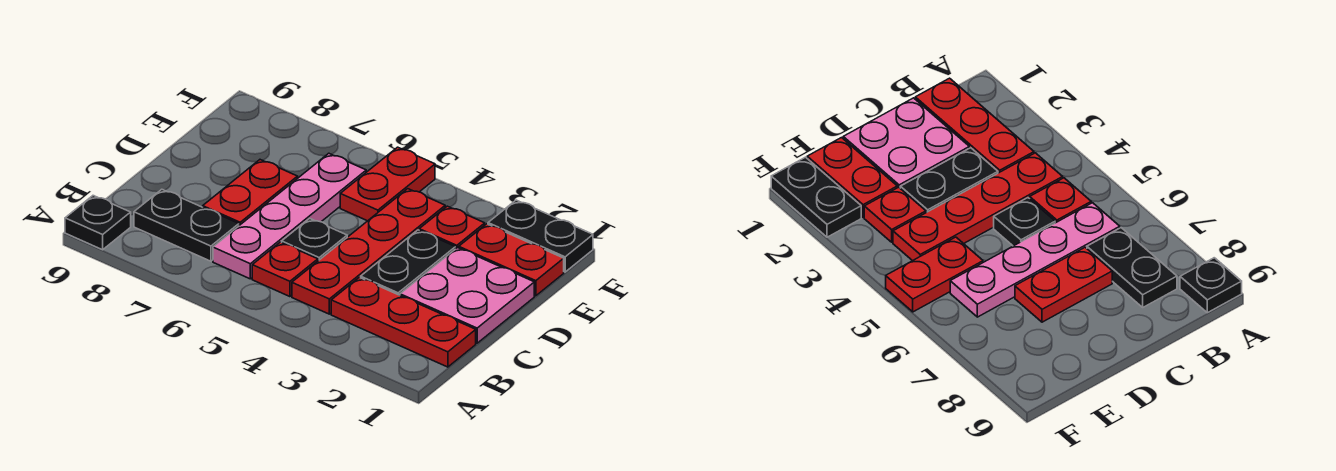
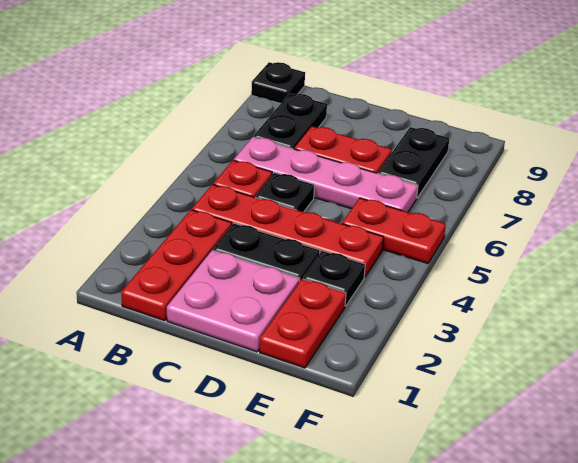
red 1x1 plate [419,206,485,249] -> black 1x1 plate [303,251,365,306]
black 1x2 plate [488,200,593,272] -> black 1x2 plate moved to [378,127,449,198]

